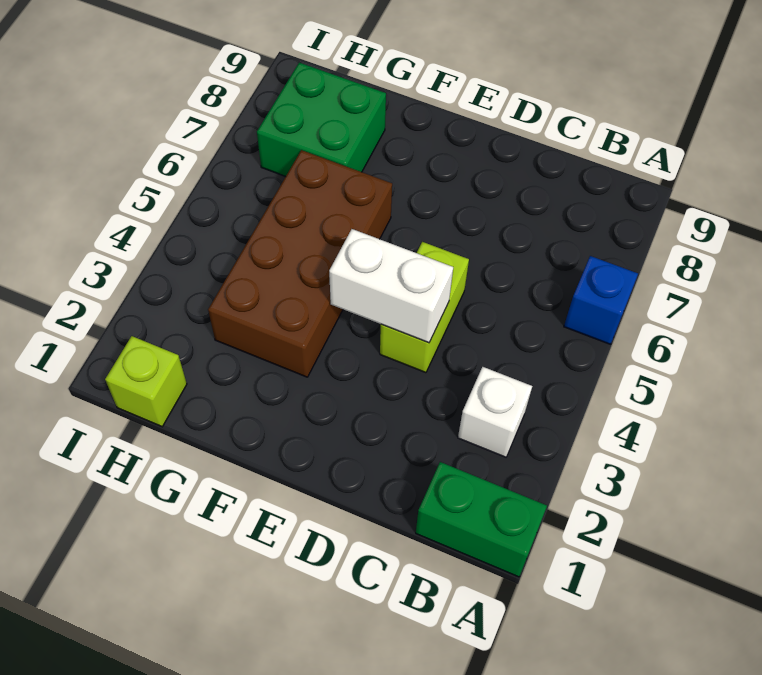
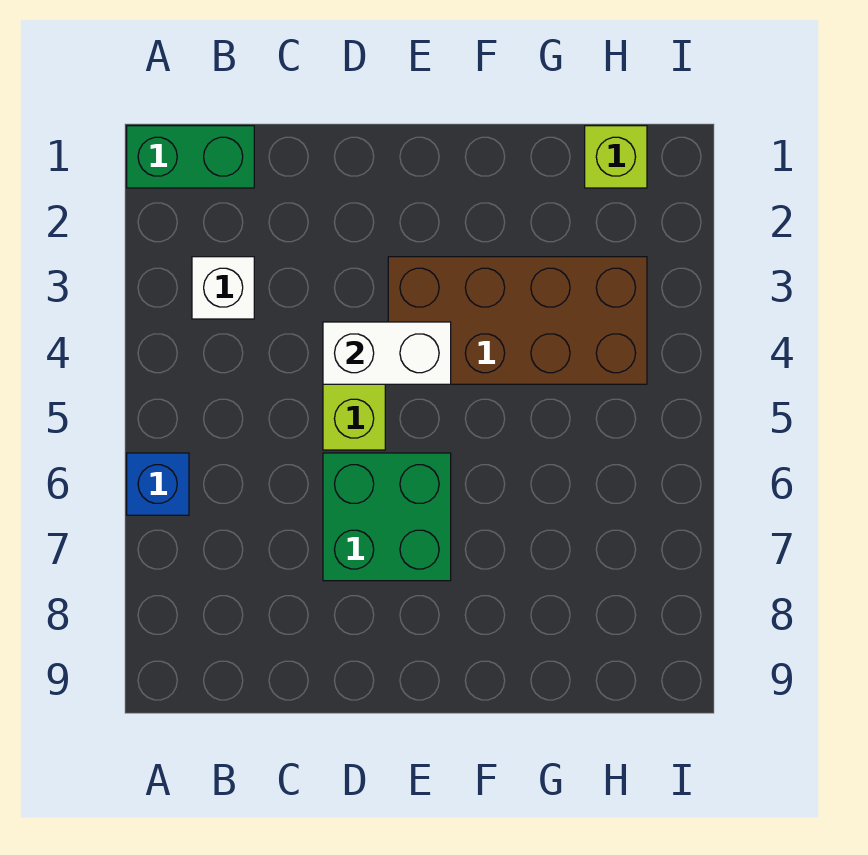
brown 2x4 brick [208,150,392,377] -> brown 2x4 brick turned to [388,257,647,384]
green 2x2 brick [257,63,386,177] -> green 2x2 brick moved to [323,453,451,581]

